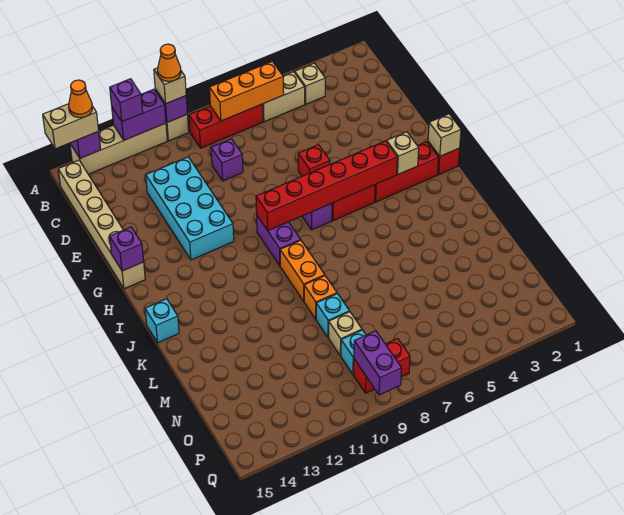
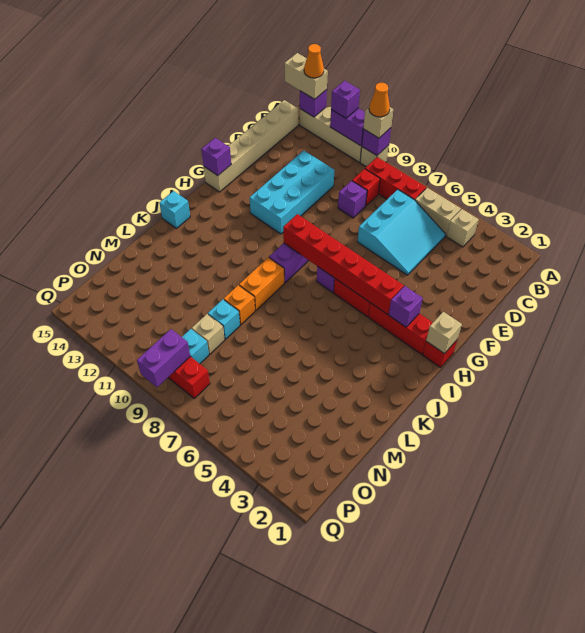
orange 1x3 brick [209,61,284,121] -> none
none -> cyan 3x3 slope [357,189,445,275]
red 1x1 brick [298,145,330,176] -> red 1x1 brick moved to [352,169,380,206]
tan 1x1 brick [387,132,419,175] -> purple 1x1 brick [389,286,423,327]

